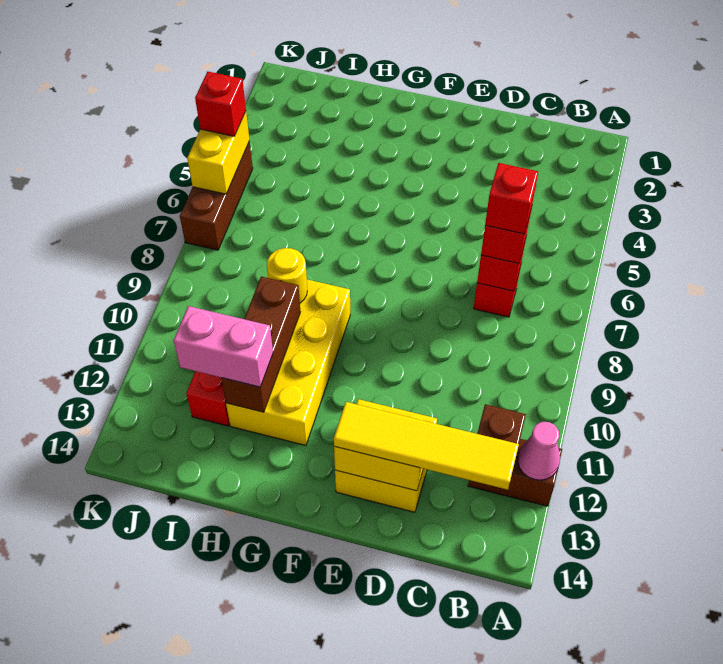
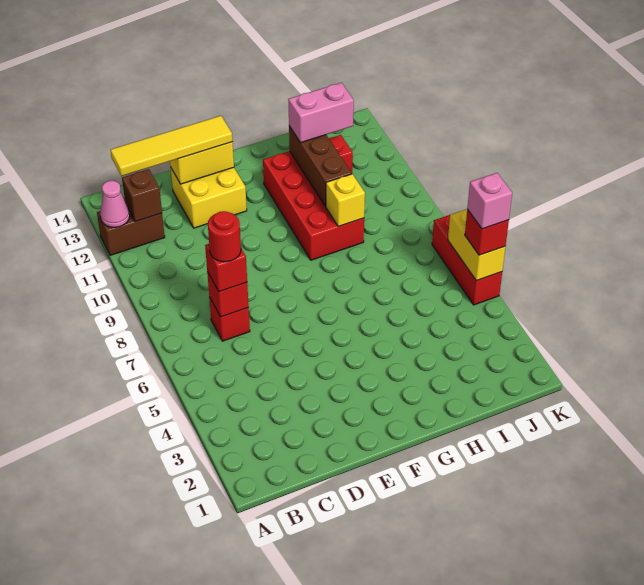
red 1x1 brick [485,163,538,234] -> red 1x1 round brick [208,211,241,262]
yellow 2x4 brick [226,280,350,445] -> red 2x4 brick [263,151,364,260]
yellow 1x1 round brick [267,248,307,303] -> yellow 1x1 brick [326,174,365,226]
brown 1x3 brick [180,141,253,250] -> red 1x3 brick [432,215,502,305]
none -> pink 1x1 brick [467,173,512,229]

